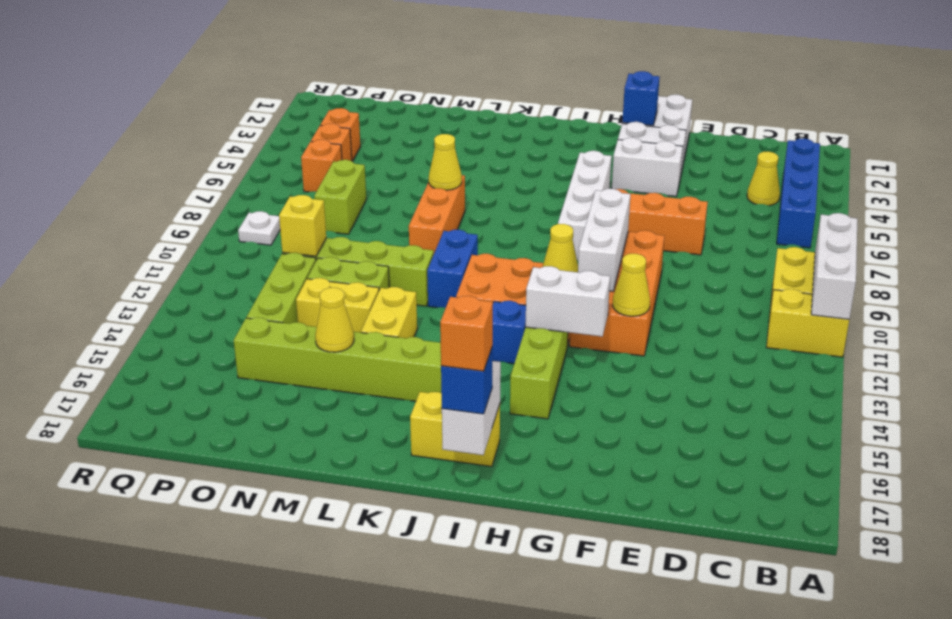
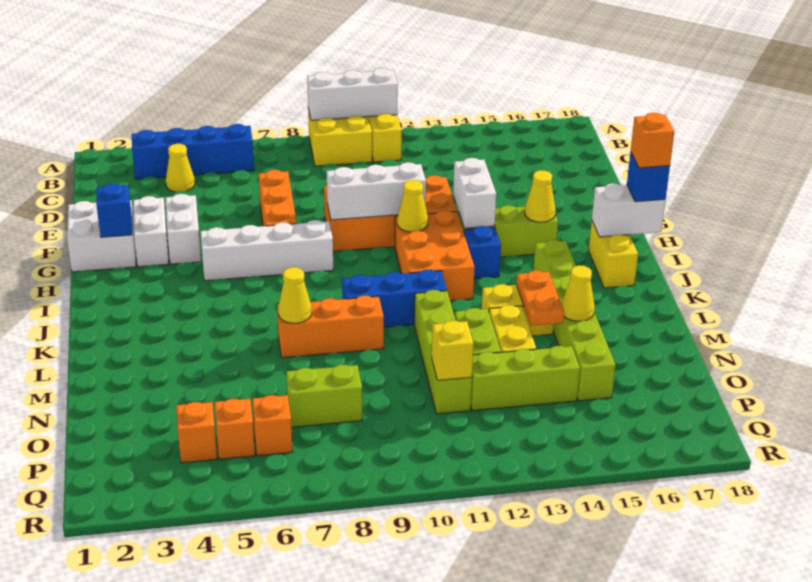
yellow 1x1 cone [613,254,650,316] -> yellow 1x1 cone moved to [525,170,556,222]
blue 1x2 brick [427,230,478,308] -> blue 1x3 brick [342,270,447,327]
none -> orange 1x2 plate [516,270,564,326]
white 1x1 plate [238,211,280,245] -> none

